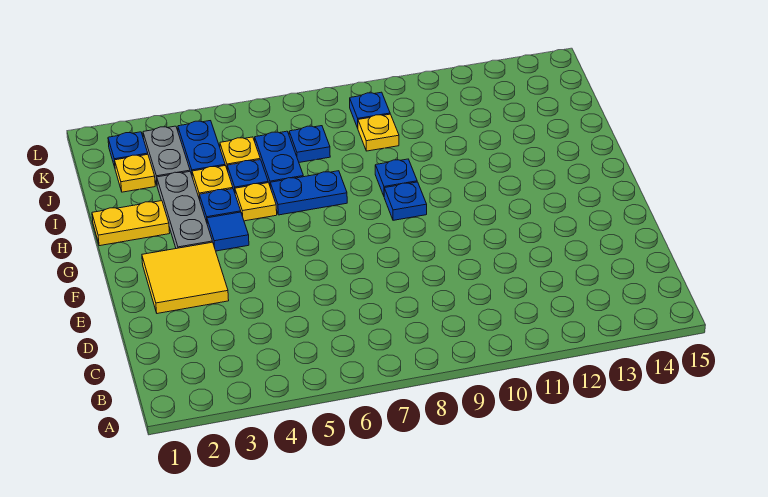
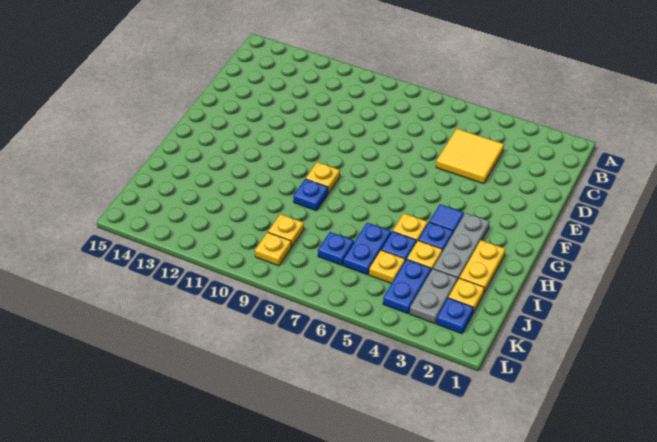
yellow 2x2 tile [142,242,229,314] -> yellow 2x2 tile moved to [436,129,504,184]
blue 1x1 plate [384,182,427,220] -> yellow 1x1 plate [306,162,340,193]
yellow 1x2 plate [92,201,170,246] -> yellow 1x2 plate turned to [460,240,505,293]
blue 1x2 plate [270,171,347,215] -> none
blue 1x1 plate [350,92,390,128] -> yellow 1x1 plate [255,232,291,266]

